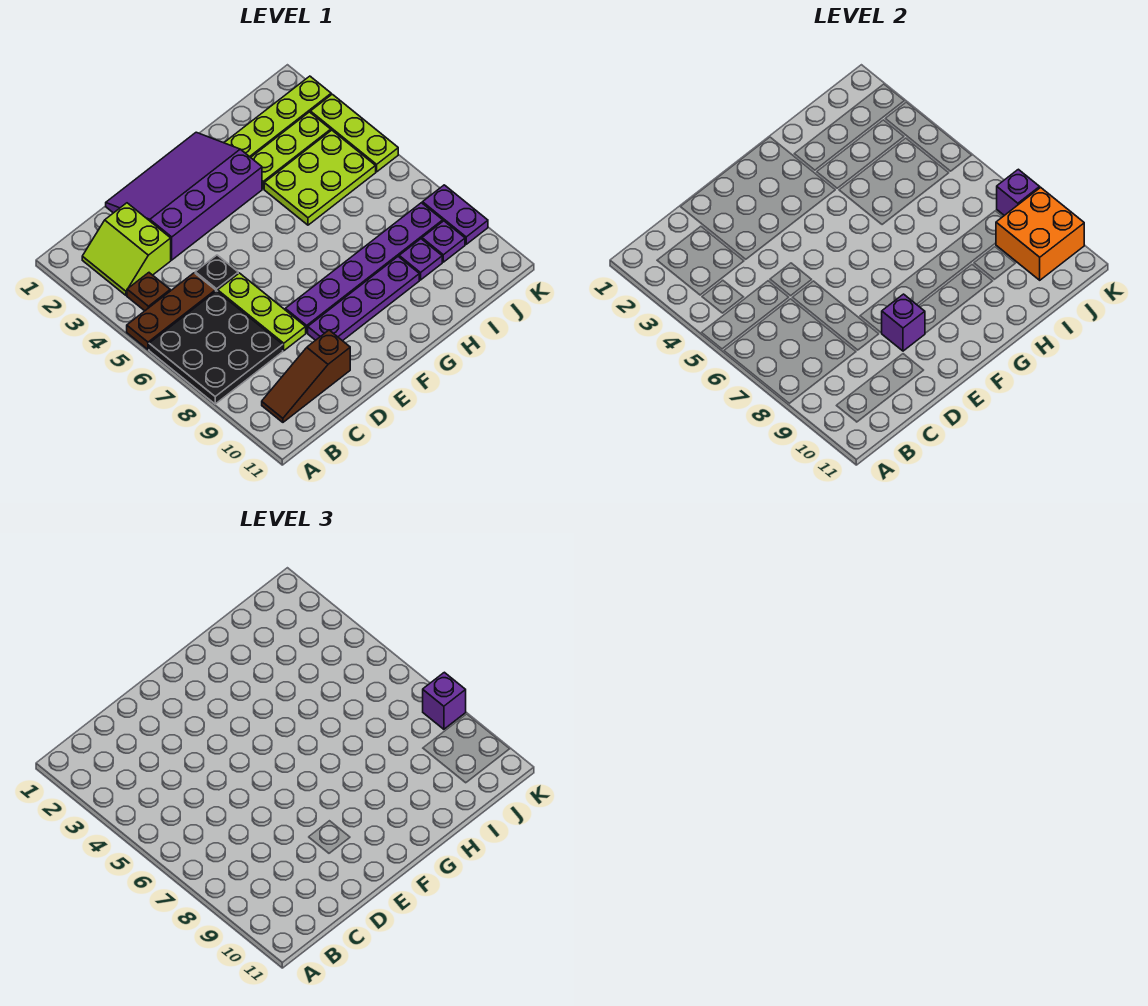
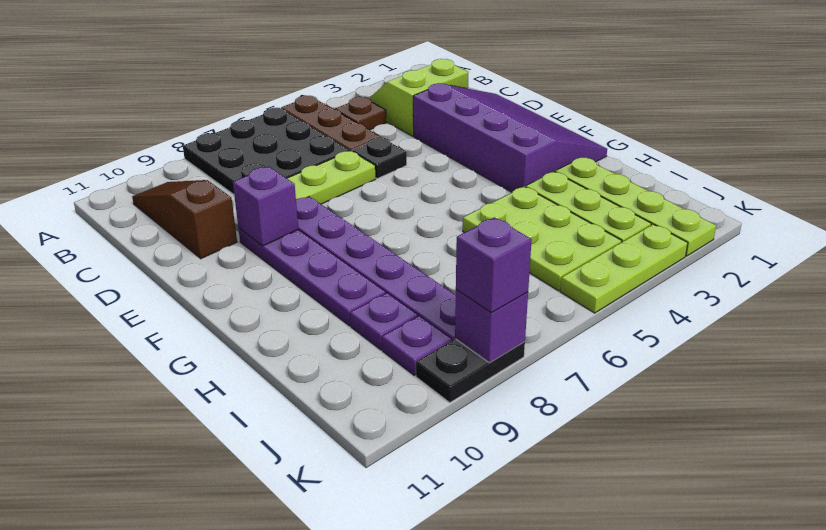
orange 2x2 brick [996,187,1084,280] -> none
purple 1x2 plate [423,185,488,244] -> black 1x2 plate [416,339,525,403]

